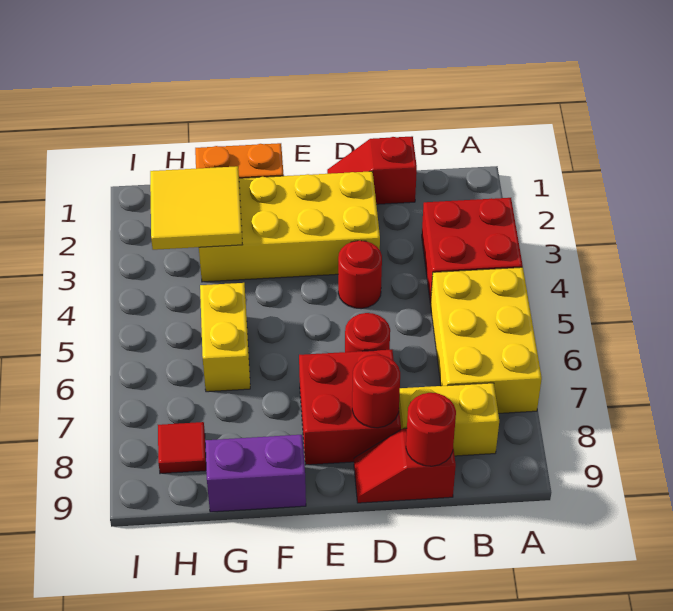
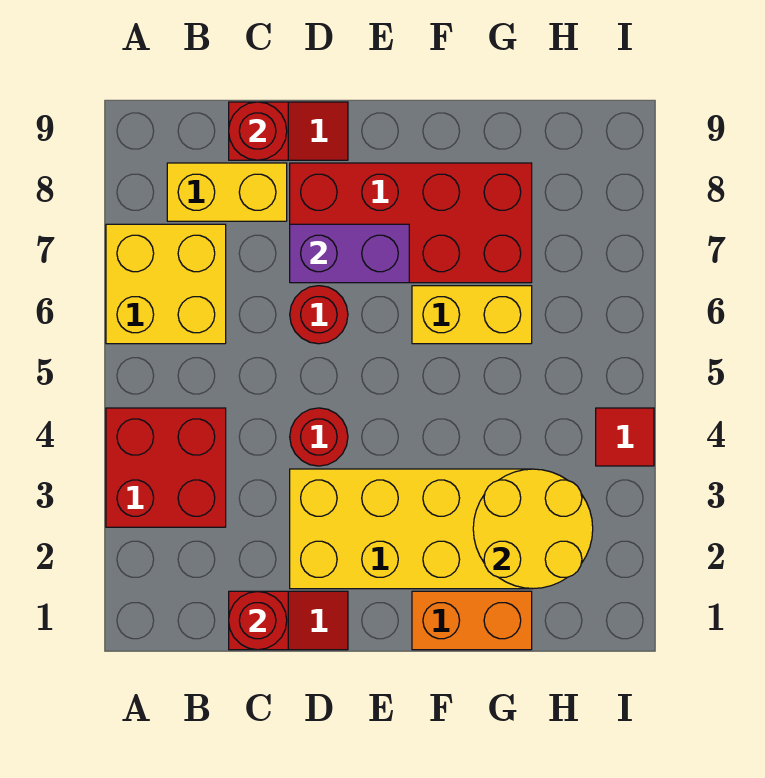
yellow 2x3 brick [431,267,542,413] -> yellow 2x2 brick [106,224,226,344]
red 2x2 brick [299,350,401,465] -> red 2x4 brick [290,163,532,283]
red 1x1 round brick [352,355,400,428] -> red 1x1 round brick moved to [229,592,287,650]
purple 1x2 brick [205,435,306,512] -> purple 1x2 brick moved to [290,224,409,283]
yellow 2x2 tile [150,166,242,250] -> yellow 2x2 round brick [473,469,593,589]
yellow 1x2 brick [200,283,250,392] -> yellow 1x2 brick turned to [412,286,532,344]
red 1x1 tile [158,422,206,474] -> red 1x1 tile moved to [596,408,654,466]

